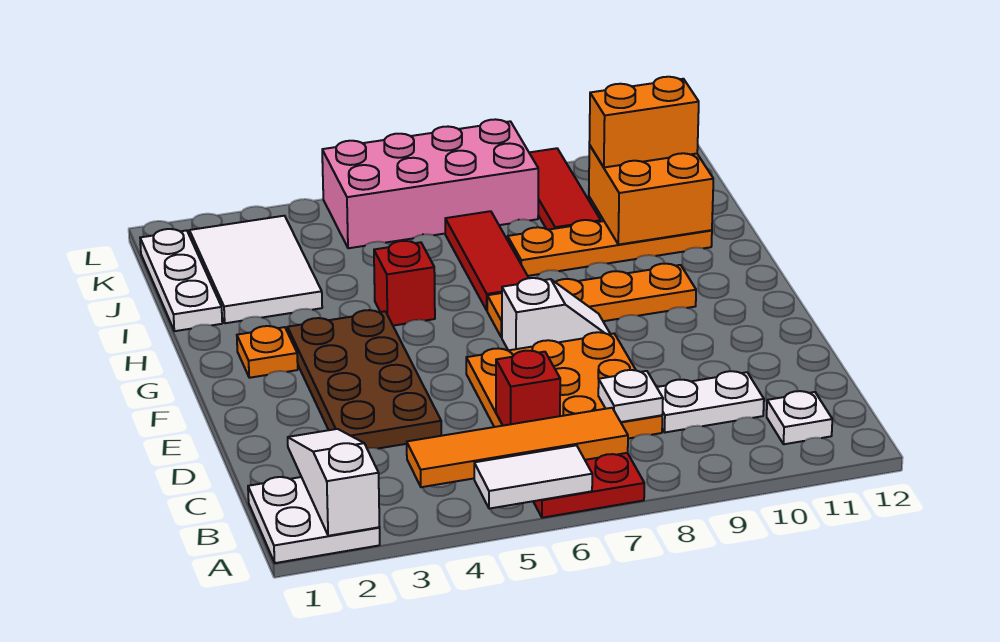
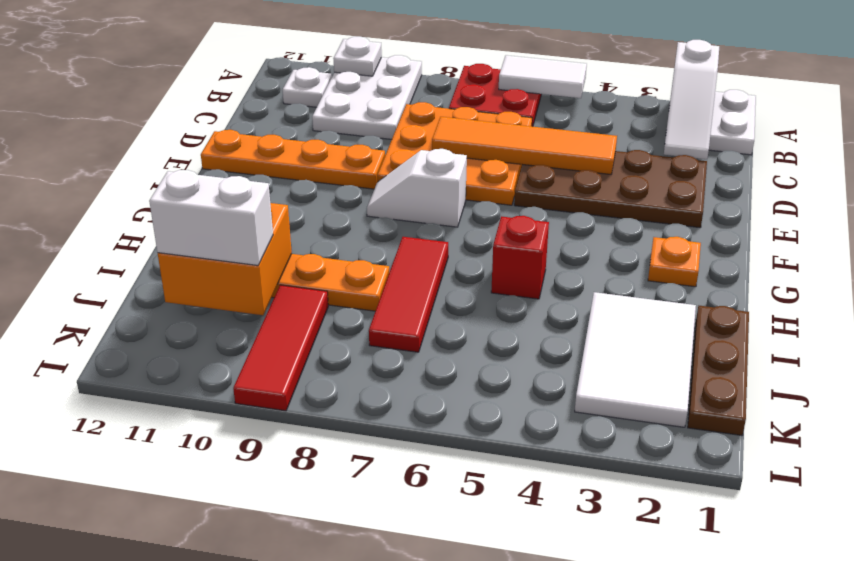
orange 1x4 tile [407,408,628,487] -> orange 1x4 tile moved to [432,117,617,174]
red 1x1 brick [496,351,560,426] -> none
white 1x1 plate [598,370,663,422] -> white 1x1 plate moved to [333,37,382,76]
white 1x2 plate [657,371,764,432] -> white 2x3 plate [312,55,422,139]
brown 2x4 plate [287,310,441,449] -> brown 2x4 plate turned to [514,150,707,228]
orange 1x4 plate [487,264,696,337] -> orange 1x4 plate moved to [201,130,385,189]
white 1x3 plate [140,229,222,331] -> brown 1x3 plate [688,306,749,435]
orange 1x2 brick [589,77,699,167] -> white 1x2 brick [149,170,273,265]
pink 2x4 brick [322,119,538,248] -> none

